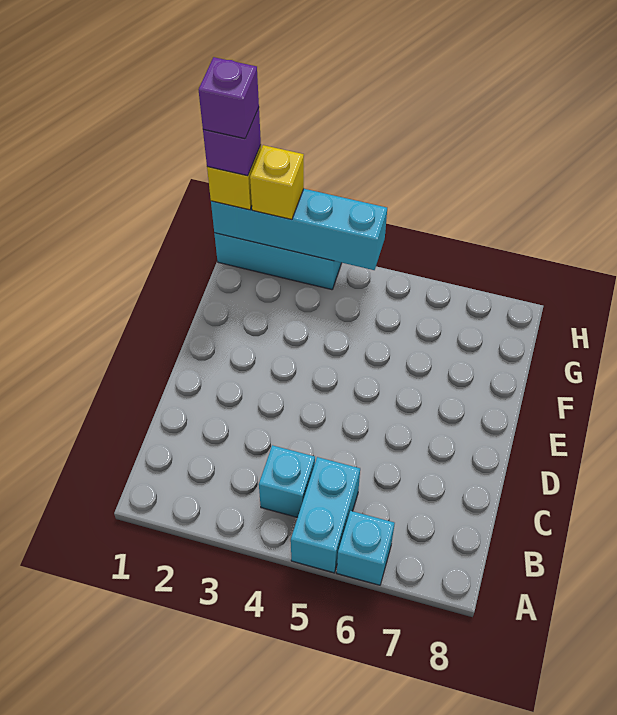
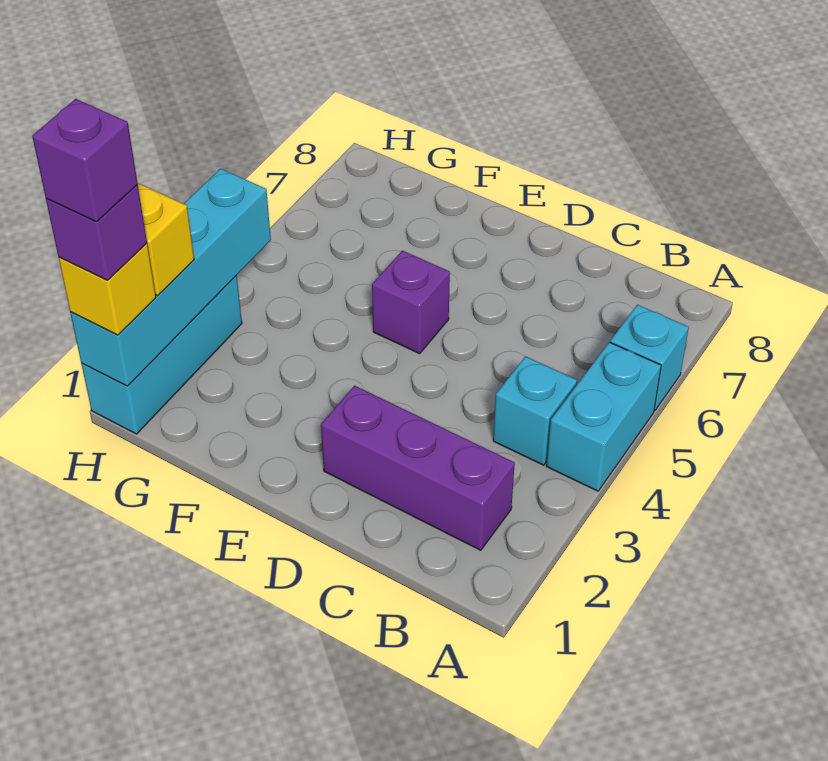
cyan 1x2 brick [291,457,360,573] -> cyan 1x2 brick turned to [546,342,661,491]
none -> purple 1x3 brick [321,386,515,550]
none -> purple 1x1 brick [372,251,450,354]

